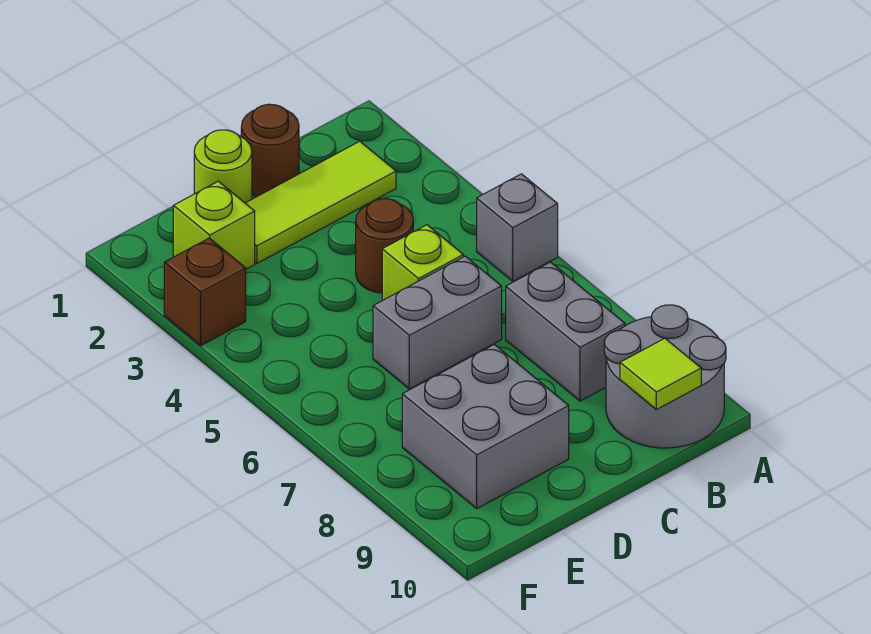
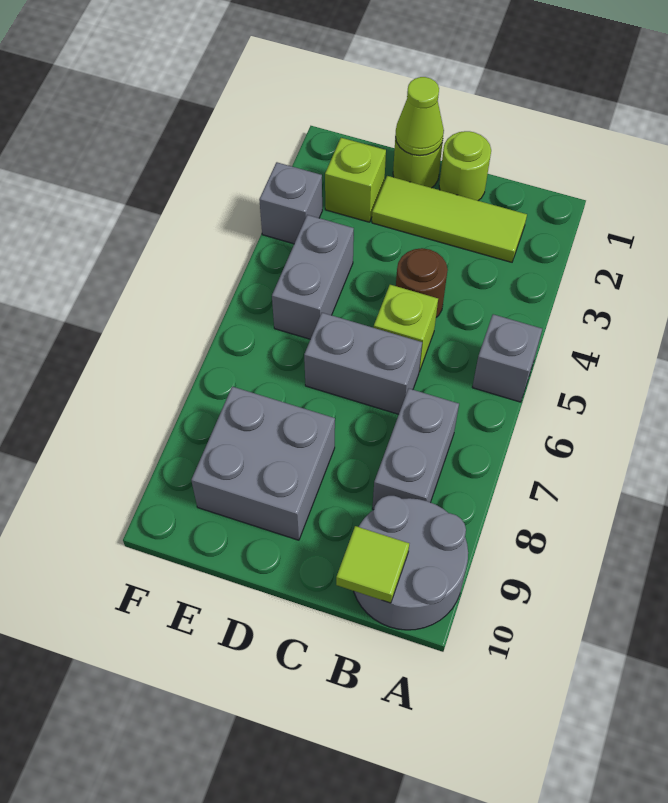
brown 1x1 round brick [241,104,299,196] -> lime 1x1 round brick [439,131,491,201]
none -> lime 1x1 cone [395,77,444,156]
none -> grey 1x2 brick [272,215,354,339]
brown 1x1 brick [164,238,246,345] -> grey 1x1 brick [259,162,322,244]

